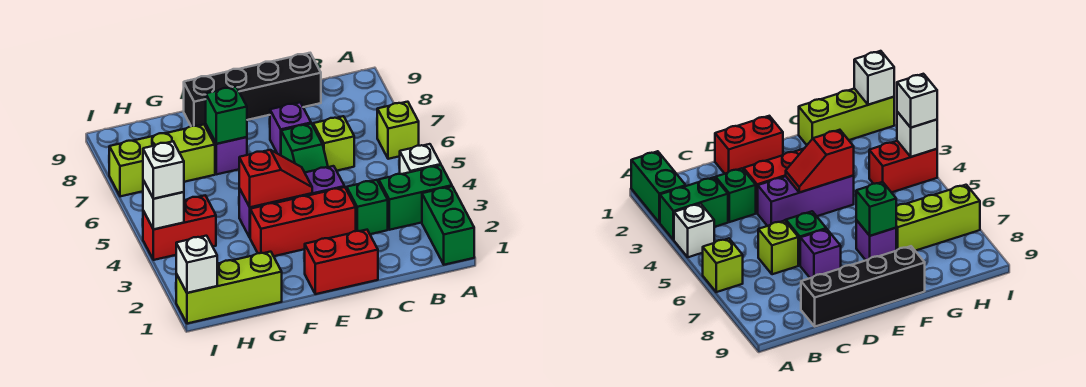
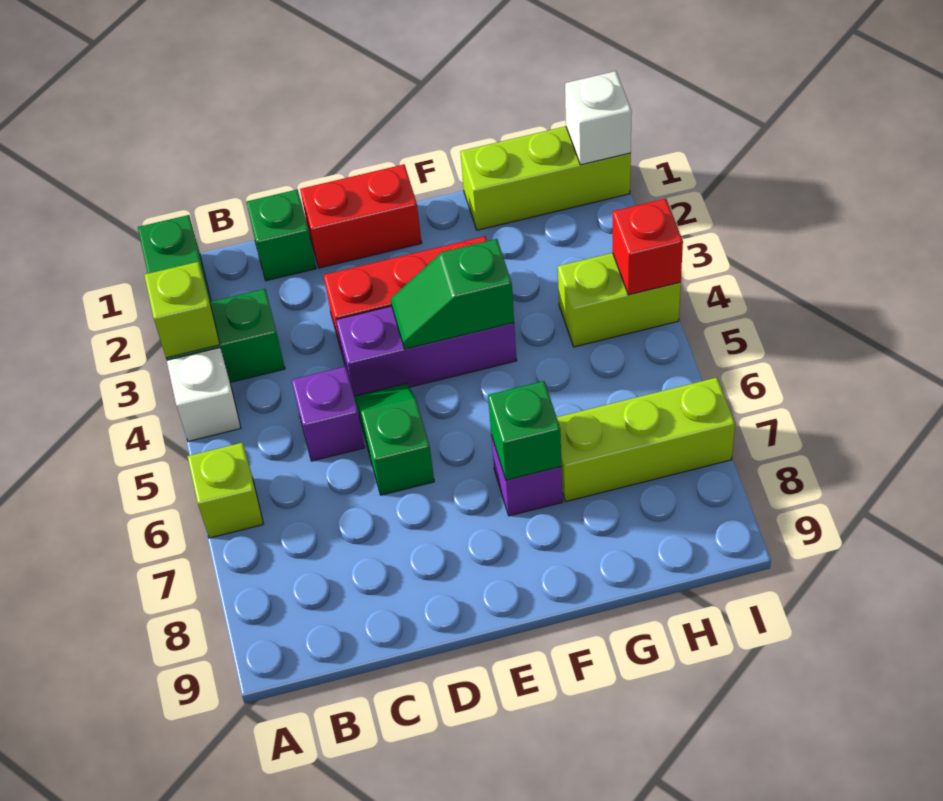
green 1x1 brick [347,180,388,234] -> green 1x1 brick moved to [246,190,316,281]
lime 1x1 brick [313,116,354,171] -> lime 1x1 brick moved to [144,262,220,358]
black 1x4 brick [184,53,321,126] -> none
purple 1x1 brick [270,103,311,155] -> purple 1x1 brick moved to [292,367,365,461]
red 1x2 slope [239,150,312,207] -> green 1x2 slope [391,239,514,349]
red 1x2 brick [143,196,216,260] -> lime 1x2 brick [558,253,681,347]
white 1x1 brick [143,180,184,229] -> red 1x1 brick [613,199,683,295]
white 1x1 brick [143,141,184,199] -> none

